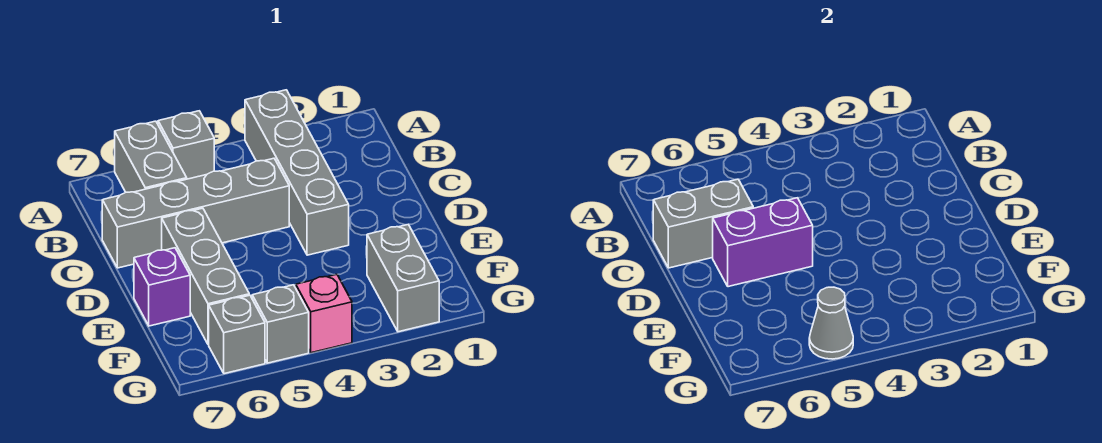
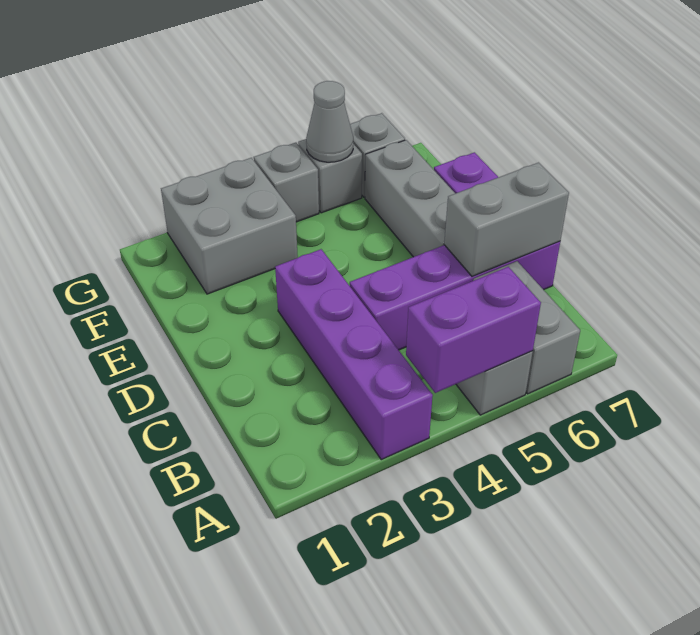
grey 1x4 brick [245,90,349,255] -> purple 1x4 brick [275,249,433,460]
grey 1x4 brick [102,158,289,268] -> purple 1x4 brick [350,241,560,350]
purple 1x2 brick [713,198,813,287] -> purple 1x2 brick moved to [406,267,541,393]
grey 1x2 brick [367,224,439,332] -> grey 2x2 brick [161,158,298,294]
pink 1x1 brick [296,274,352,353] -> grey 1x1 brick [254,143,319,222]

